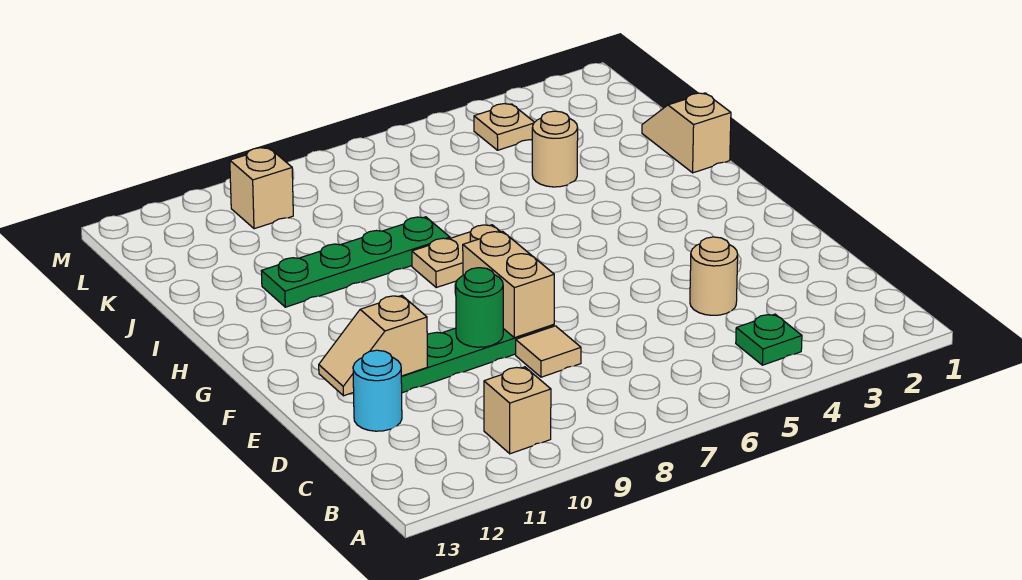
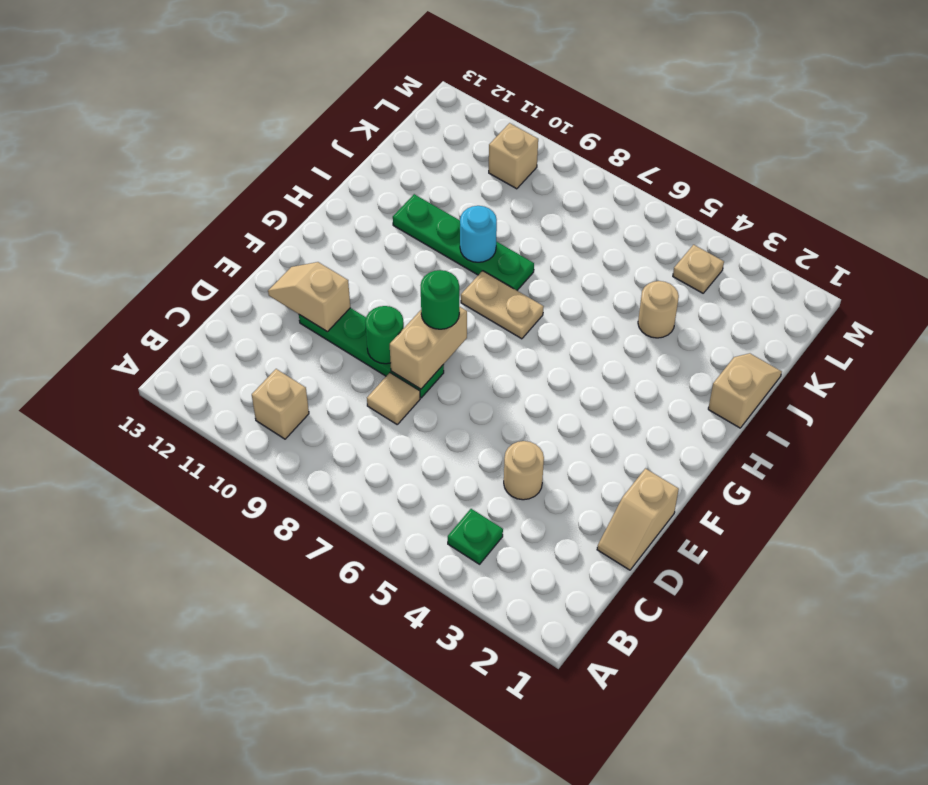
none -> tan 1x2 slope [597,469,679,570]
cyan 1x1 round brick [353,350,402,431] -> cyan 1x1 round brick moved to [460,206,497,262]
none -> green 1x1 round brick [421,270,459,329]

